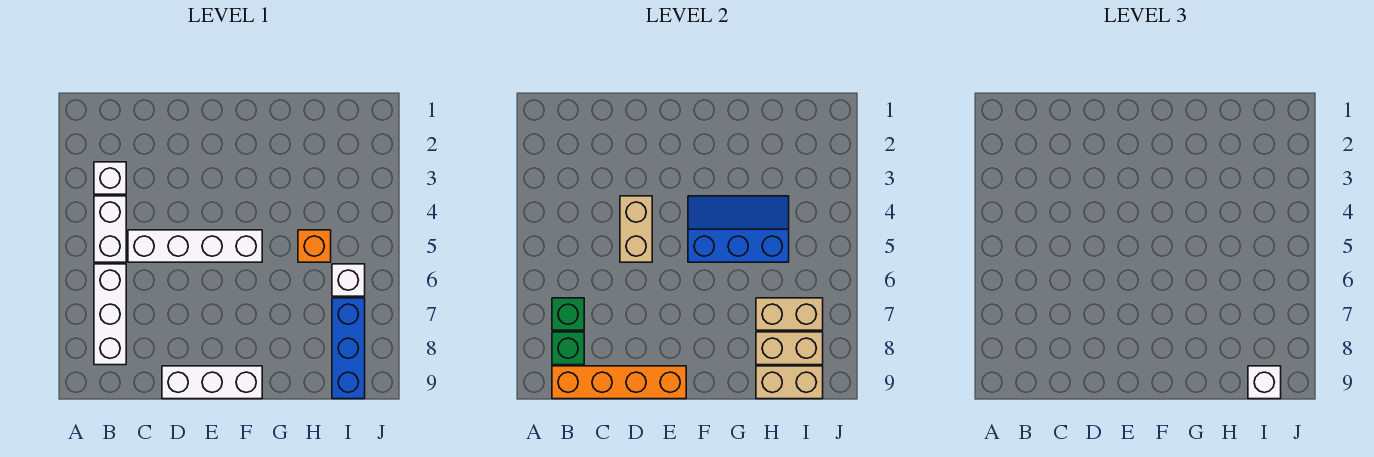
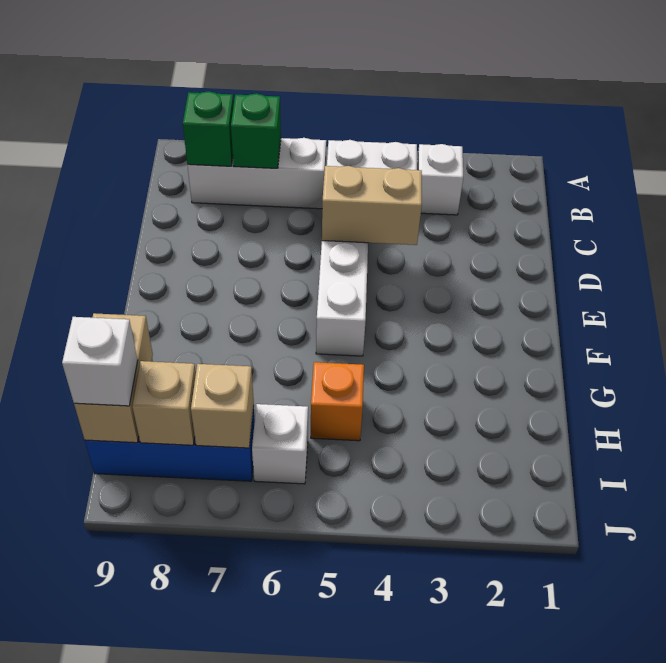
orange 1x4 brick [552,366,686,399] -> none
white 1x3 brick [162,366,262,399] -> none
blue 2x3 slope [688,196,789,262] -> none
tan 1x2 brick [756,298,823,330] -> tan 1x1 brick [191,364,254,448]
tan 1x2 brick [756,332,823,365] -> tan 1x1 brick [132,361,196,445]

